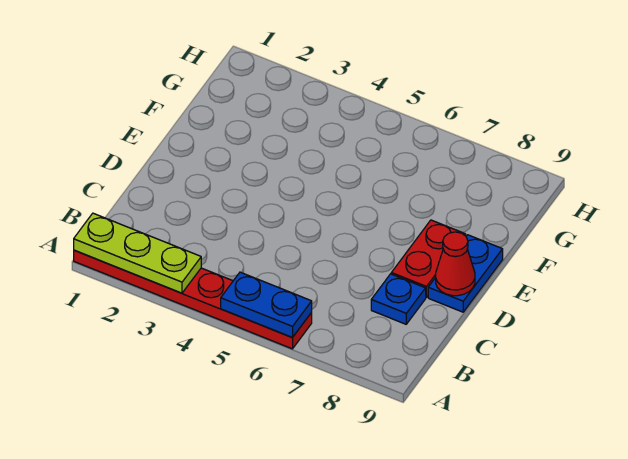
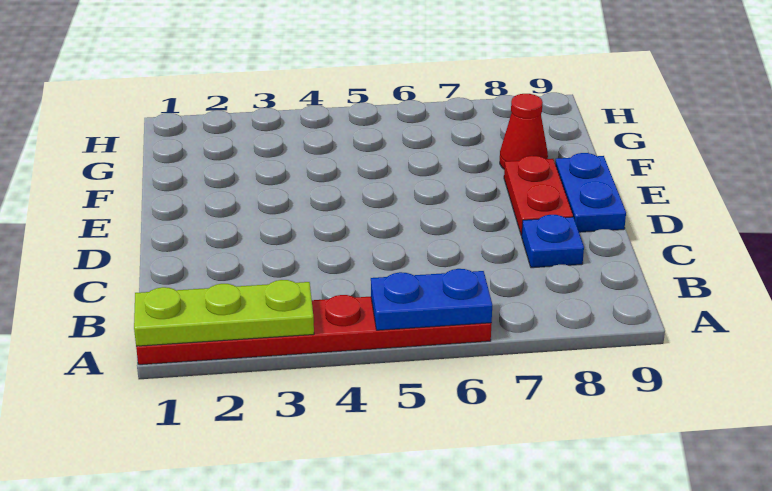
red 1x1 cone [436,232,475,296] -> red 1x1 cone moved to [500,94,548,169]

